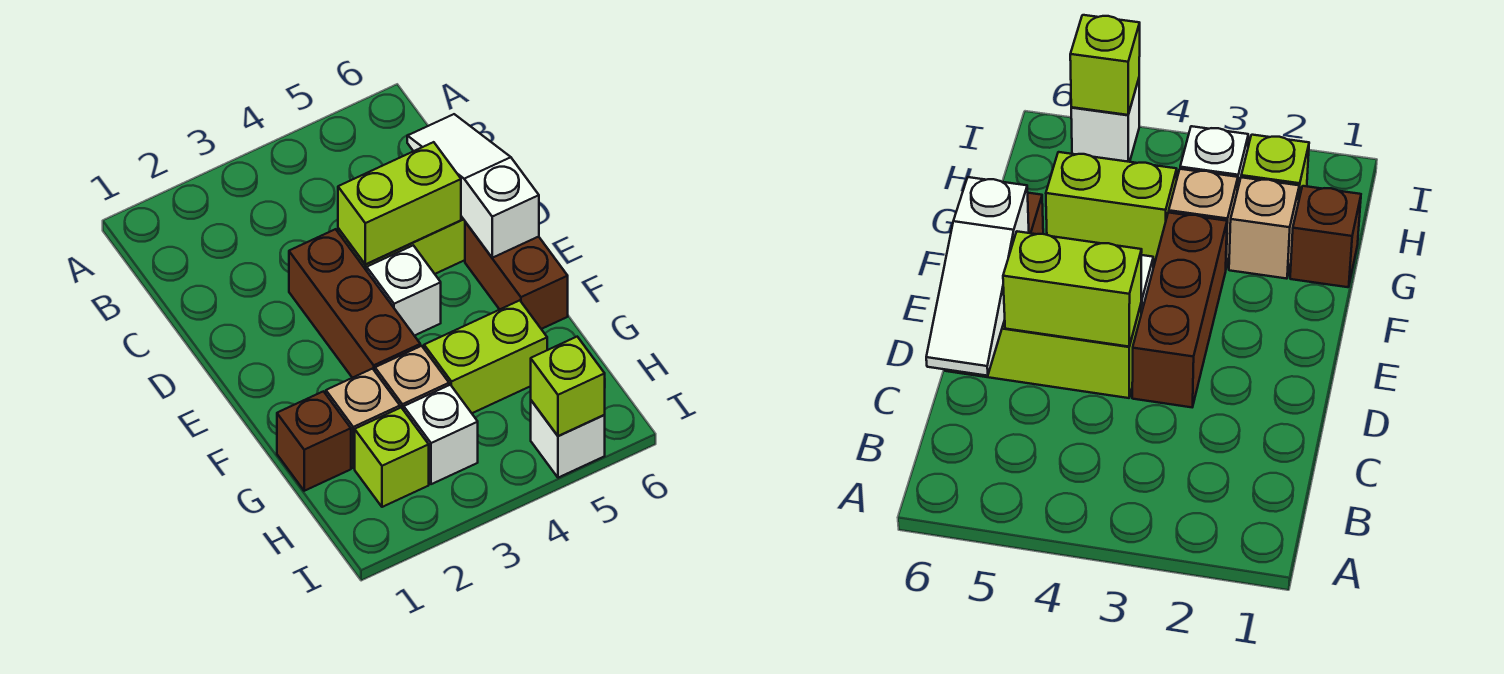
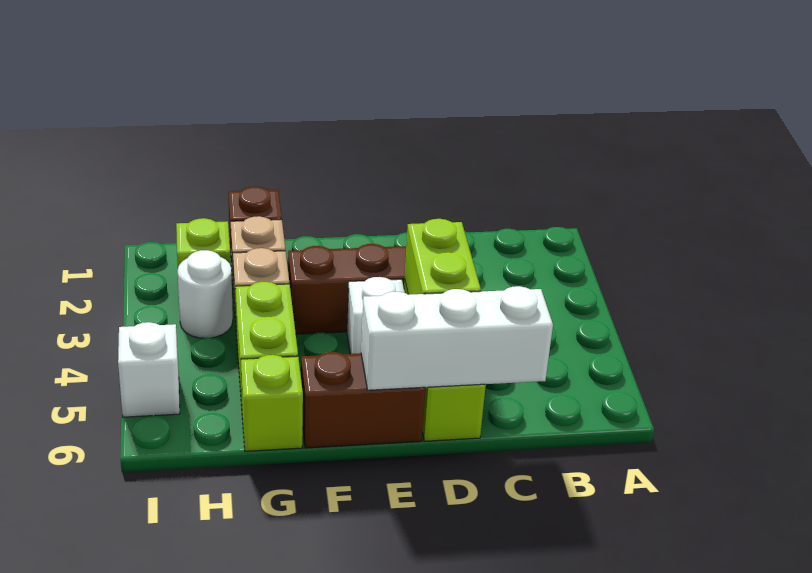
white 1x3 slope [407,114,539,258] -> white 1x3 brick [361,286,553,390]
white 1x1 brick [404,385,478,484] -> white 1x1 round brick [178,250,233,338]
lime 1x1 brick [531,337,605,436] -> lime 1x1 brick moved to [241,355,303,451]

